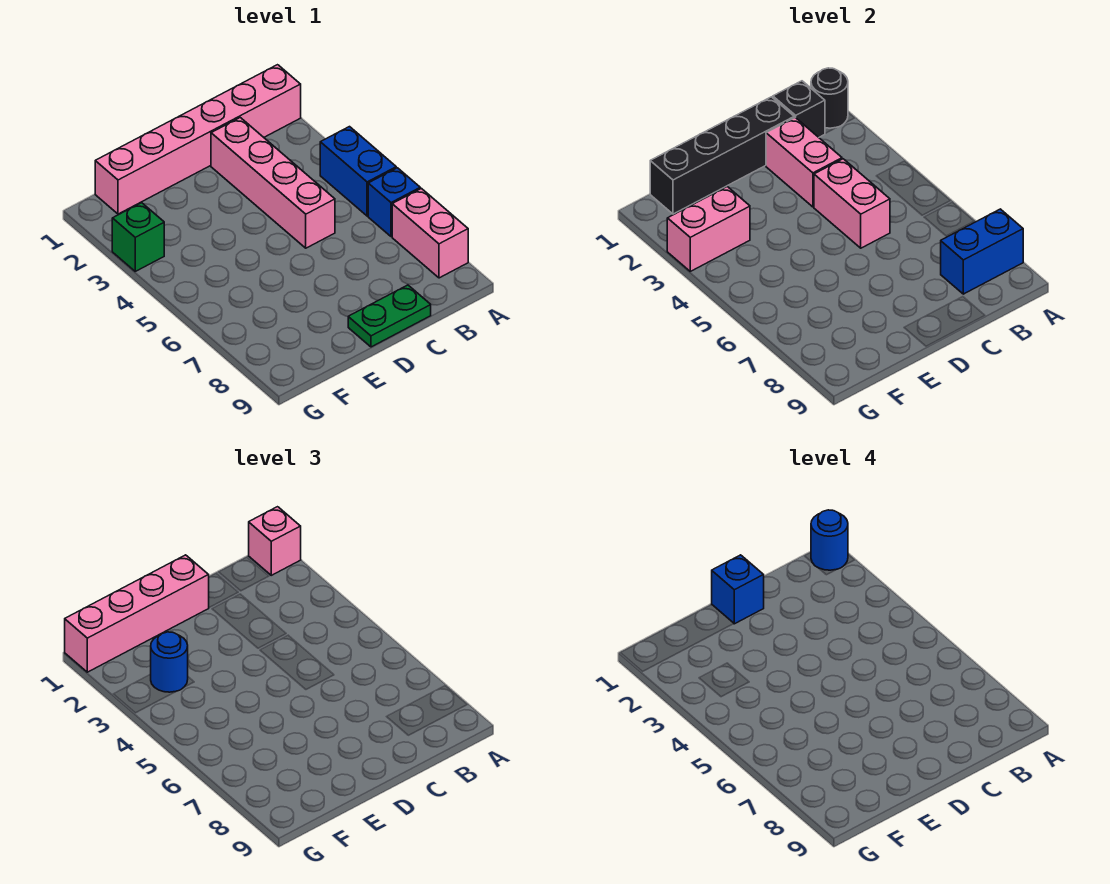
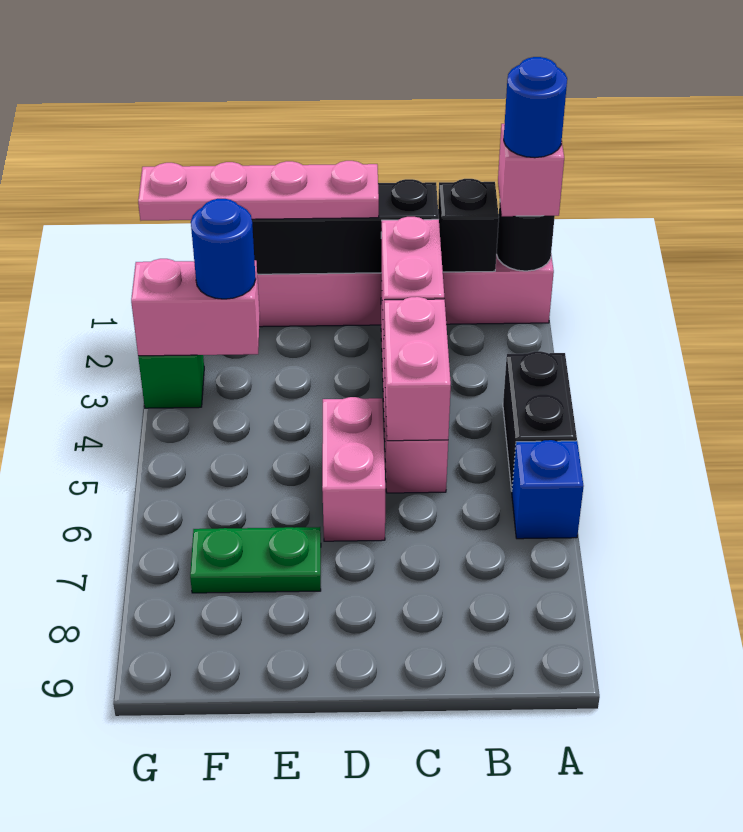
blue 1x2 brick [320,127,396,216] -> black 1x2 brick [503,351,577,491]
pink 1x2 brick [392,188,468,278] -> pink 1x2 brick moved to [322,397,385,541]
blue 1x2 brick [941,209,1023,294] -> none
green 1x2 plate [348,285,431,347] -> green 1x2 plate moved to [190,527,321,593]
pink 1x4 brick [65,555,209,672] -> pink 1x4 plate [138,161,379,220]
blue 1x1 brick [712,555,764,624] -> none

